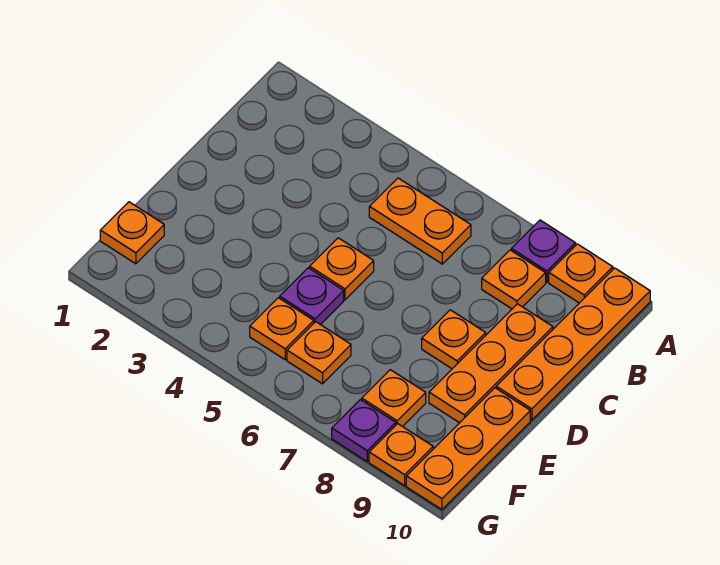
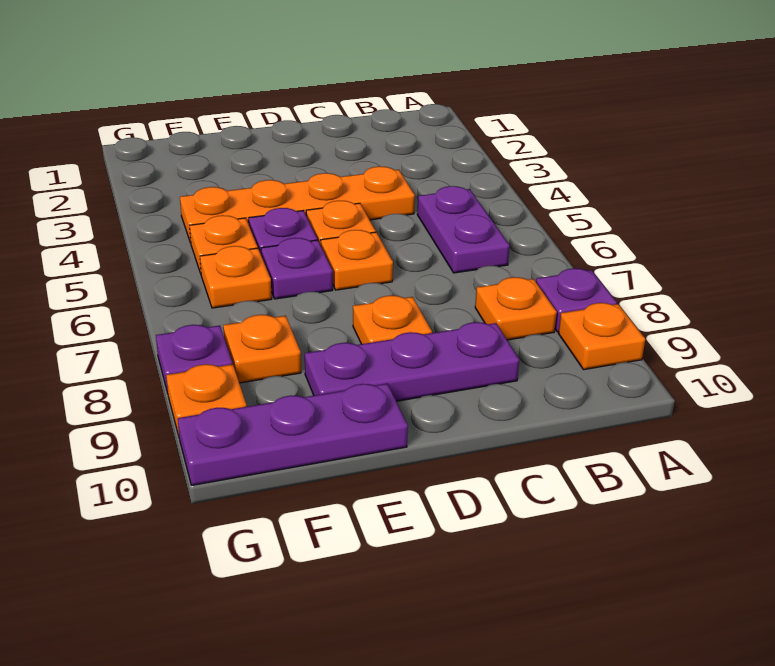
orange 1x4 plate [496,268,650,420] -> orange 1x4 plate moved to [180,166,415,243]
orange 1x2 plate [369,178,471,264] -> purple 1x2 plate [417,186,510,273]
orange 1x3 plate [429,304,553,423] -> purple 1x3 plate [305,322,519,401]
none -> purple 1x1 plate [261,238,333,299]
orange 1x3 plate [406,388,530,510] -> purple 1x3 plate [178,384,408,485]
orange 1x1 plate [100,202,164,264] -> orange 1x1 plate moved to [321,230,393,290]

